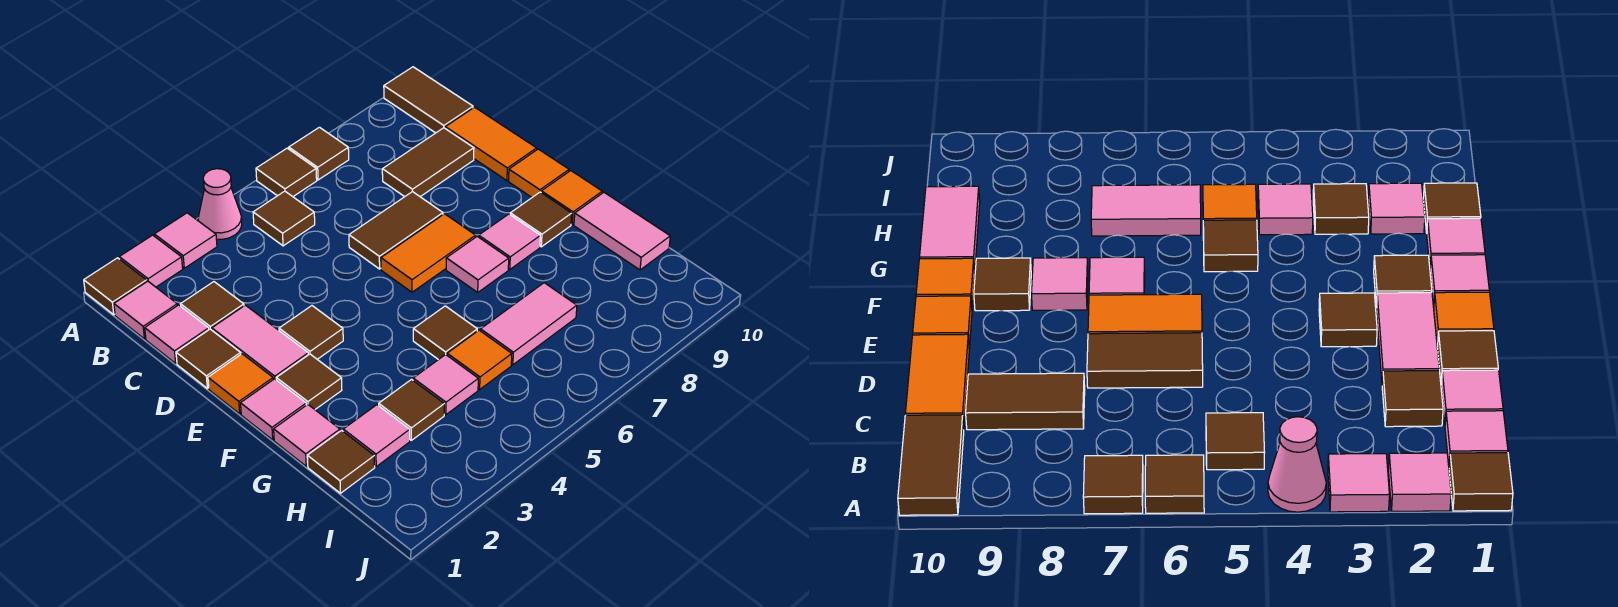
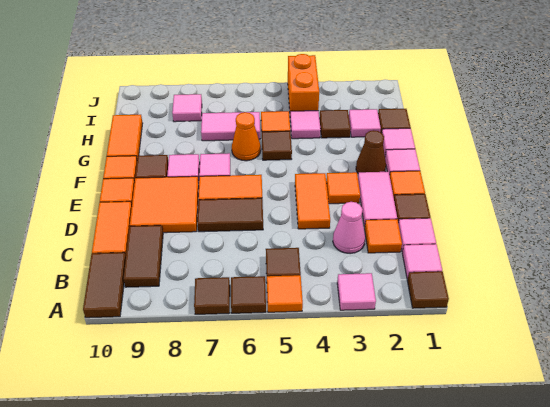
pink 1x1 tile [119,235,183,287] -> pink 1x1 tile moved to [172,94,202,122]
pink 1x1 cone [198,169,242,239] -> pink 1x1 cone moved to [333,202,365,254]
none -> orange 1x1 tile [267,275,303,312]
brown 1x1 tile [181,282,244,330] -> orange 1x1 tile [365,219,402,253]
brown 1x2 tile [382,128,474,197] -> brown 1x2 tile turned to [124,225,163,287]
none -> orange 1x2 tile [295,173,330,229]
none -> orange 2x2 tile [130,176,199,233]
brown 1x1 tile [279,306,343,359] -> orange 1x1 tile [326,172,360,204]
brown 1x1 tile [276,354,342,409] -> brown 1x1 cone [356,130,386,173]
none -> orange 1x1 cone [232,112,261,161]
pink 1x2 tile [574,193,670,270] -> orange 1x2 tile [107,115,143,158]
none -> orange 1x2 brick [288,54,319,111]

